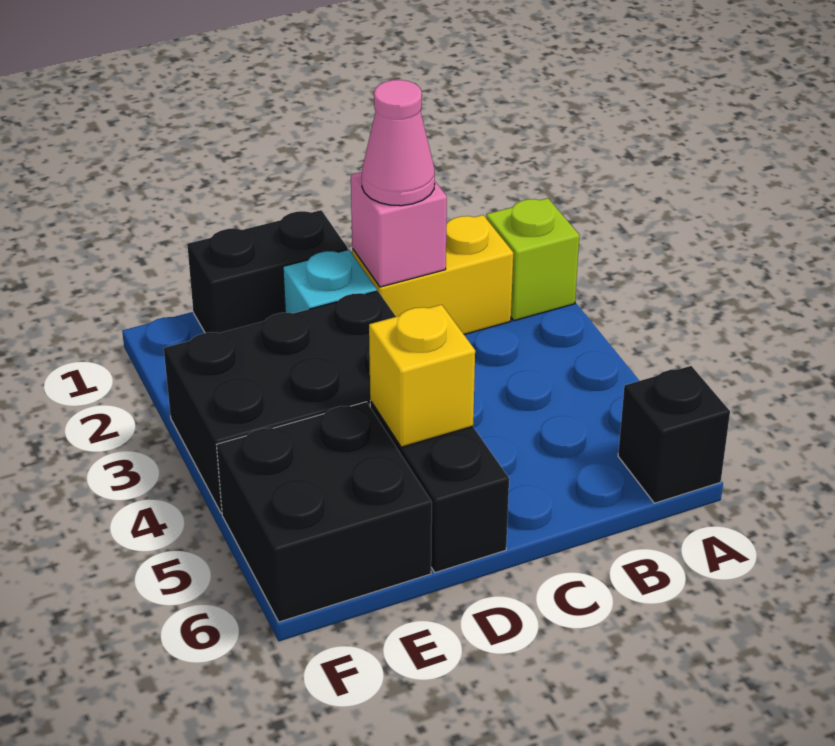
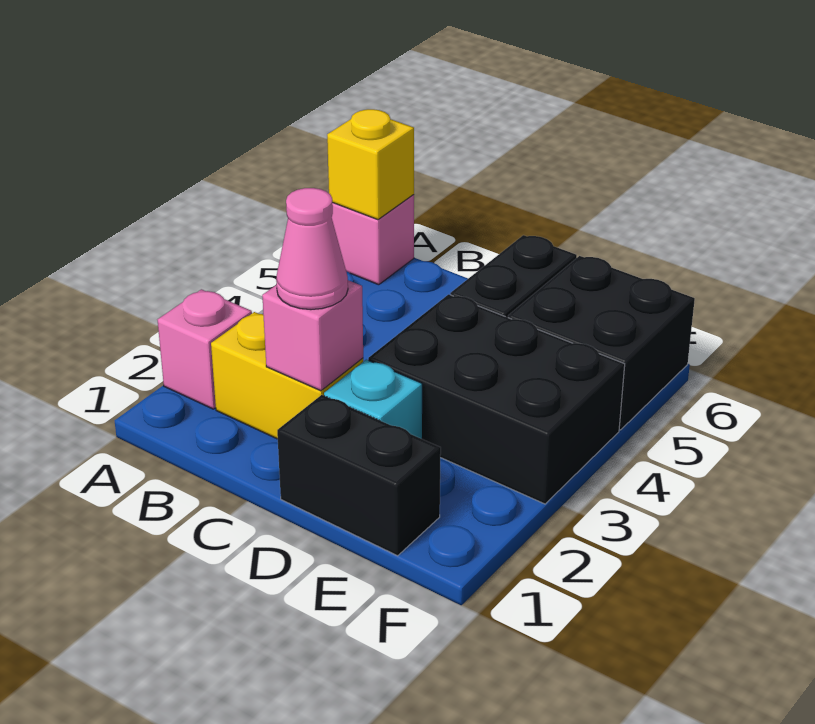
lime 1x1 brick [486,198,579,321] -> pink 1x1 brick [158,289,252,409]
black 1x1 brick [618,366,730,503] -> pink 1x1 brick [332,195,414,285]
yellow 1x1 brick [369,305,475,447] -> yellow 1x1 brick moved to [327,109,414,220]

